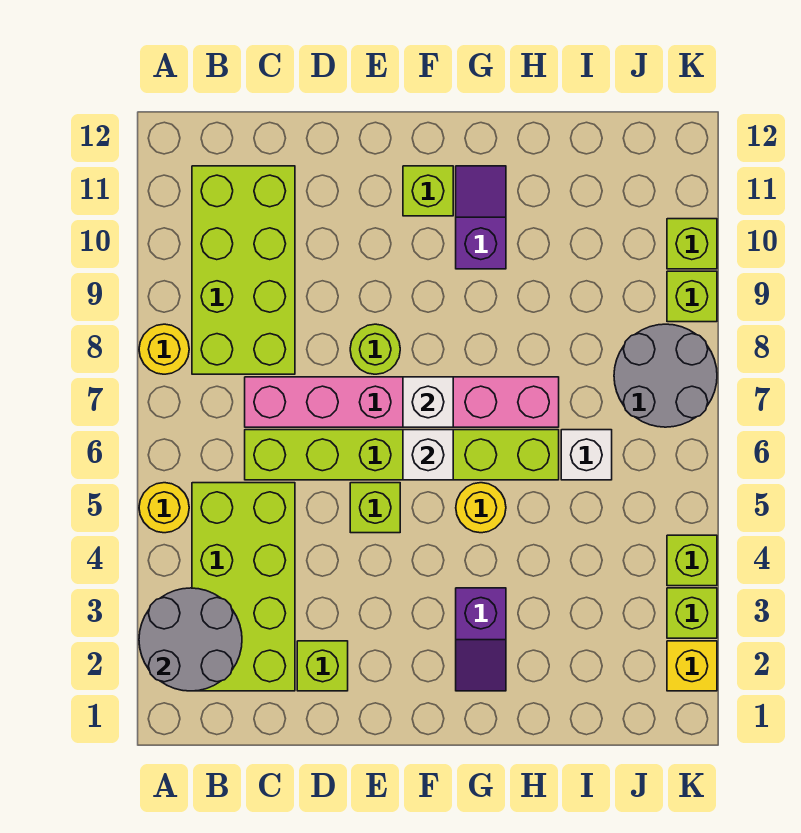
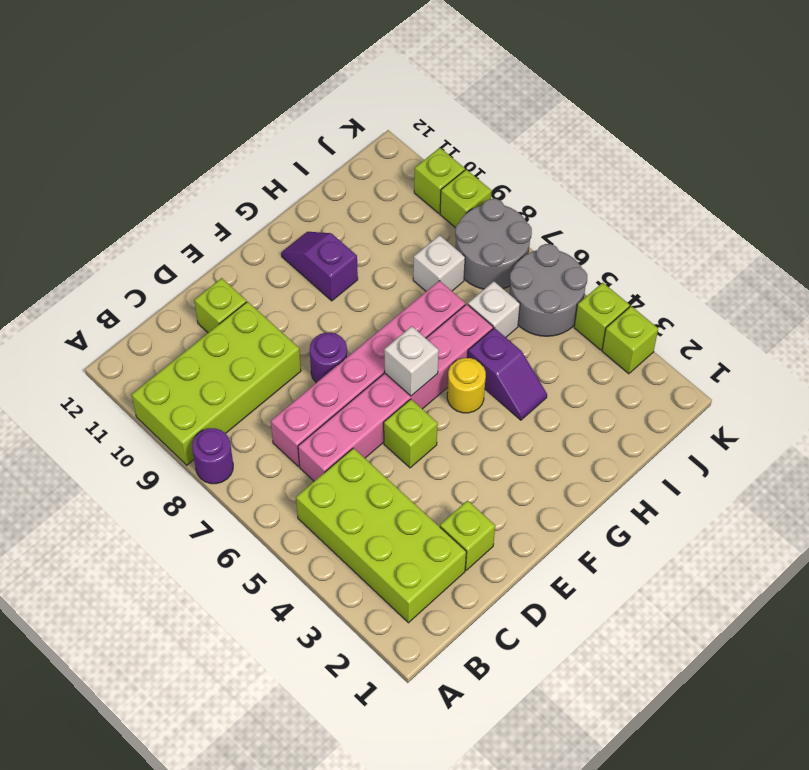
grey 2x2 round brick [139,588,242,691] -> grey 2x2 round brick moved to [509,244,587,336]
yellow 1x1 round brick [139,483,189,533] -> none
yellow 1x1 round brick [139,324,189,374] -> purple 1x1 round brick [192,428,233,484]
lime 2x4 brick [192,166,295,374] -> lime 2x4 brick turned to [131,302,301,465]
lime 1x6 brick [245,430,559,480] -> pink 1x6 brick [298,304,493,481]
lime 1x1 round brick [350,324,400,374] -> purple 1x1 round brick [310,333,347,383]
white 1x1 brick [403,377,453,427] -> white 1x1 brick moved to [413,235,465,291]
lime 1x1 brick [403,166,453,216] -> lime 1x1 brick moved to [194,278,247,333]
purple 1x2 slope [456,588,506,691] -> purple 1x2 slope moved to [468,328,547,420]
yellow 1x1 brick [667,641,717,691] -> none

